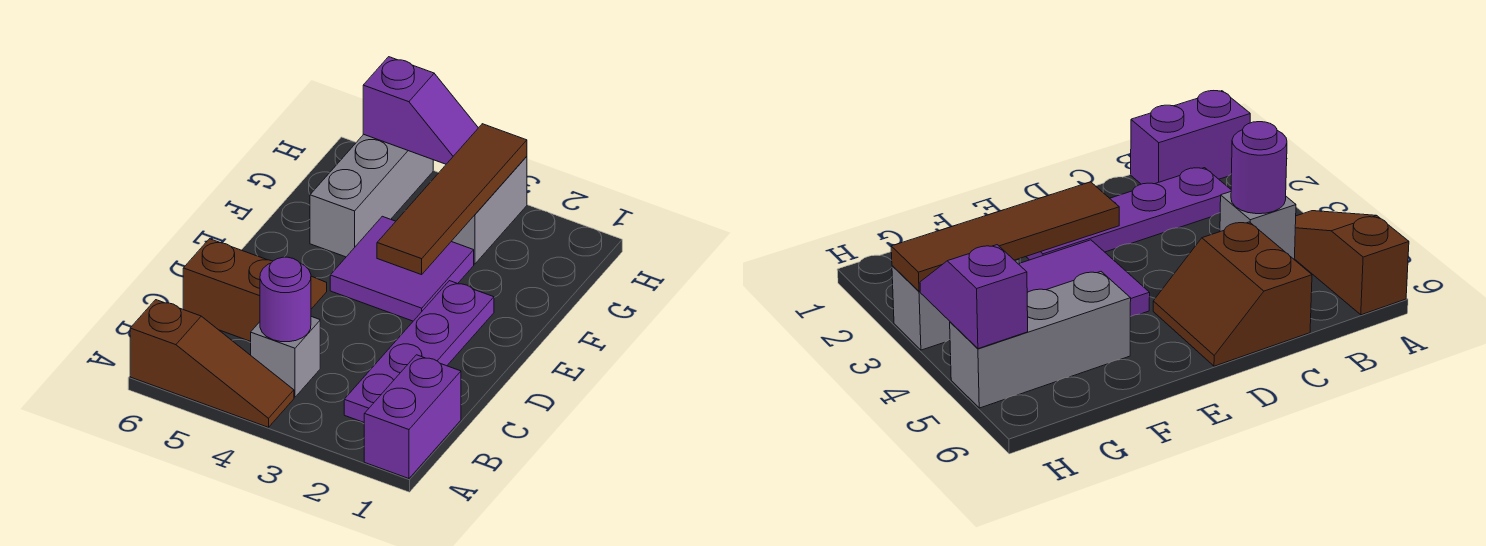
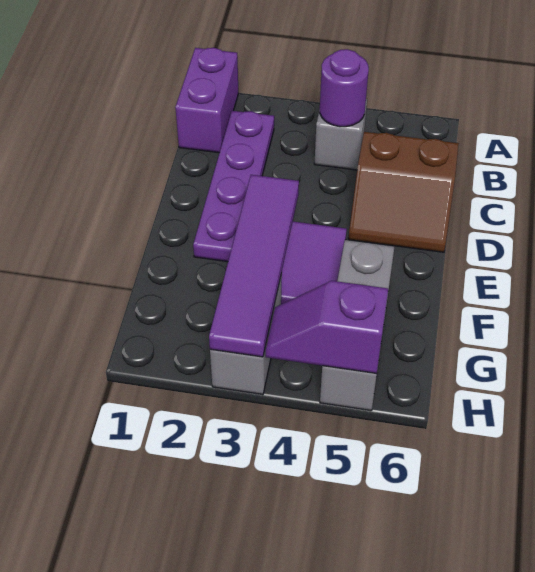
brown 1x3 slope [130,300,294,427] -> none
brown 1x4 tile [377,124,527,275] -> purple 1x4 tile [209,175,299,357]

